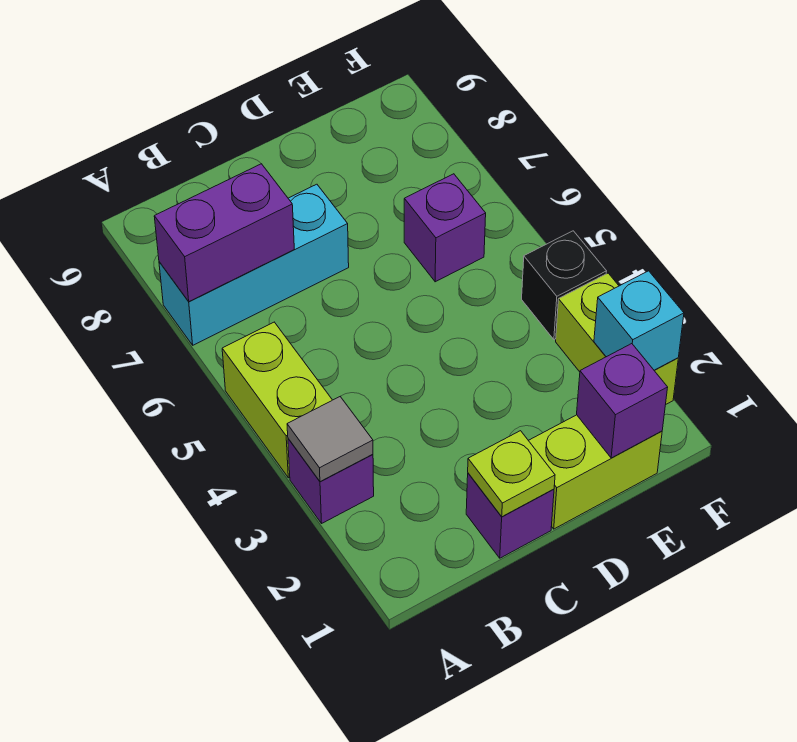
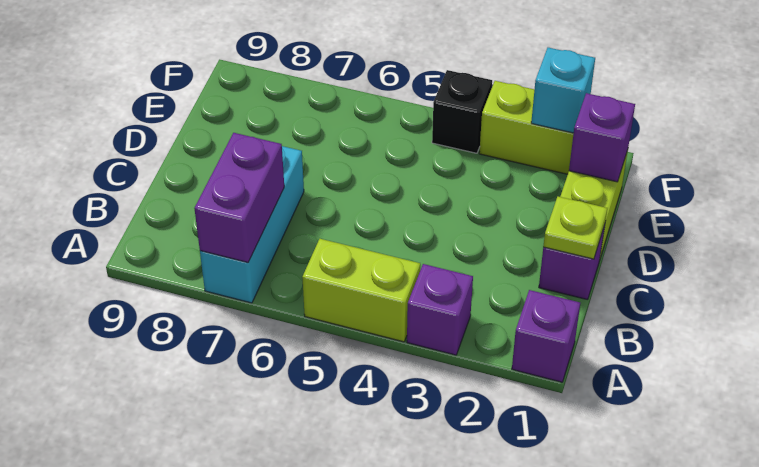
grey 1x1 tile [287,397,373,482] -> none
purple 1x1 brick [404,174,486,282] -> purple 1x1 brick moved to [512,290,580,382]

